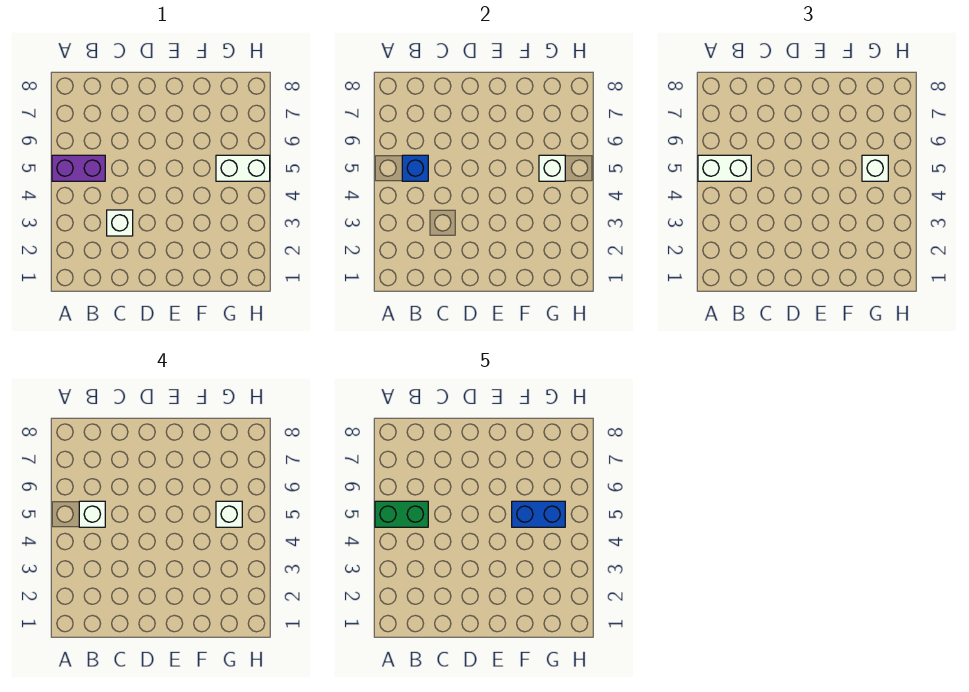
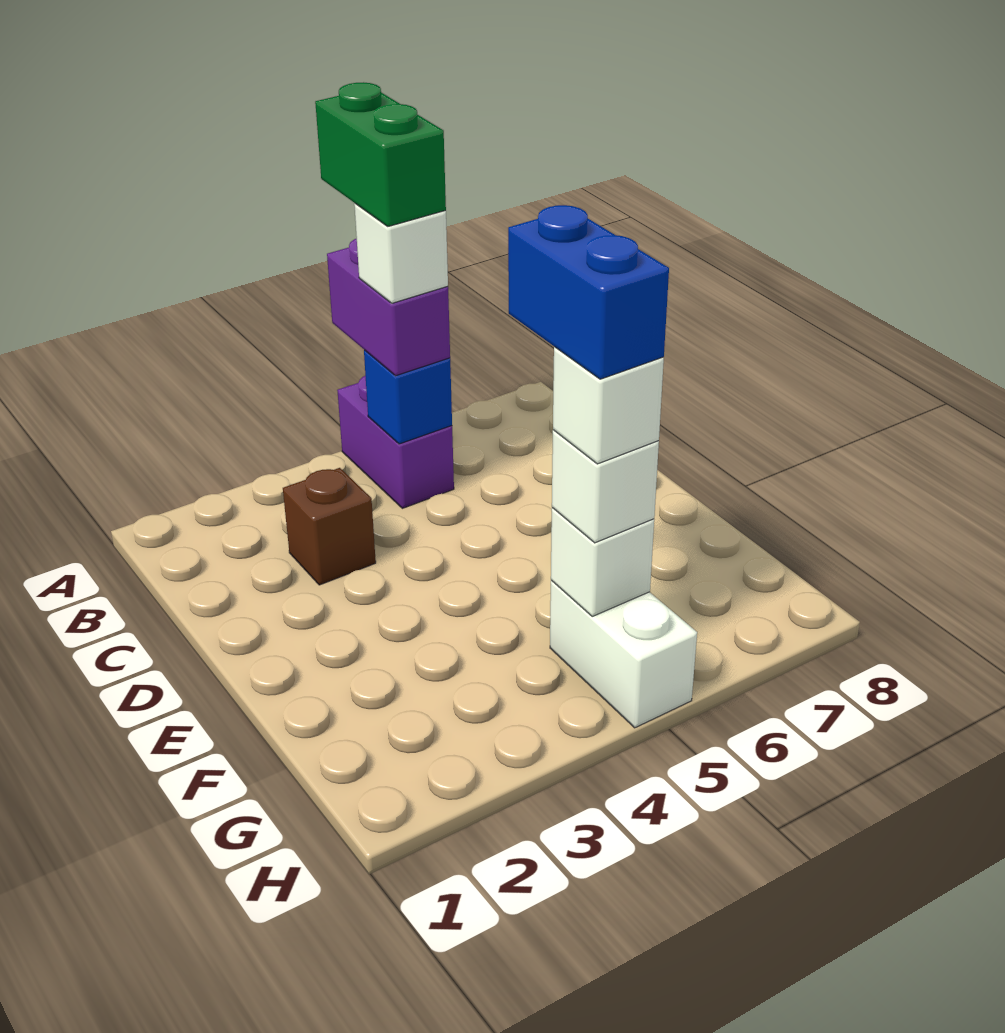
white 1x2 brick [698,155,751,181] -> purple 1x2 brick [327,238,450,376]
white 1x1 brick [107,210,133,236] -> brown 1x1 brick [283,468,376,585]

